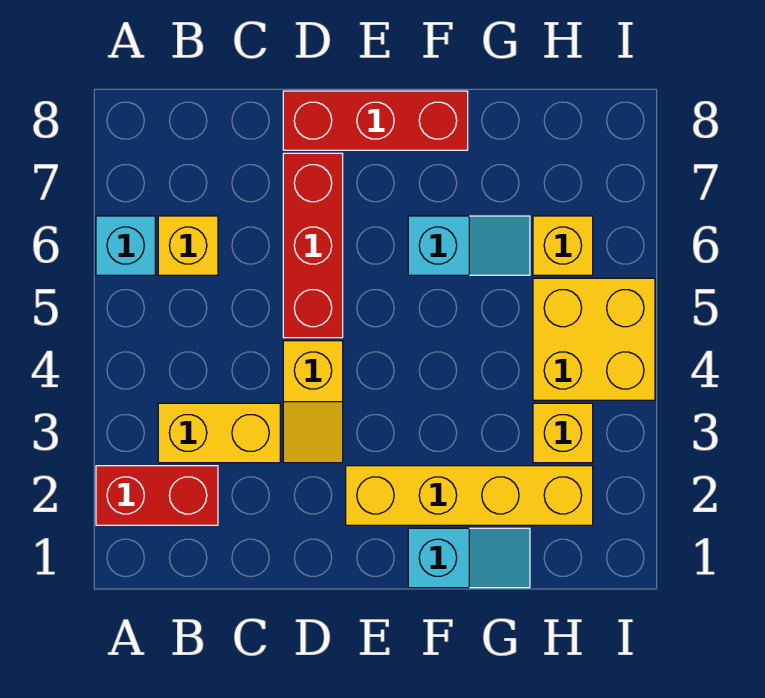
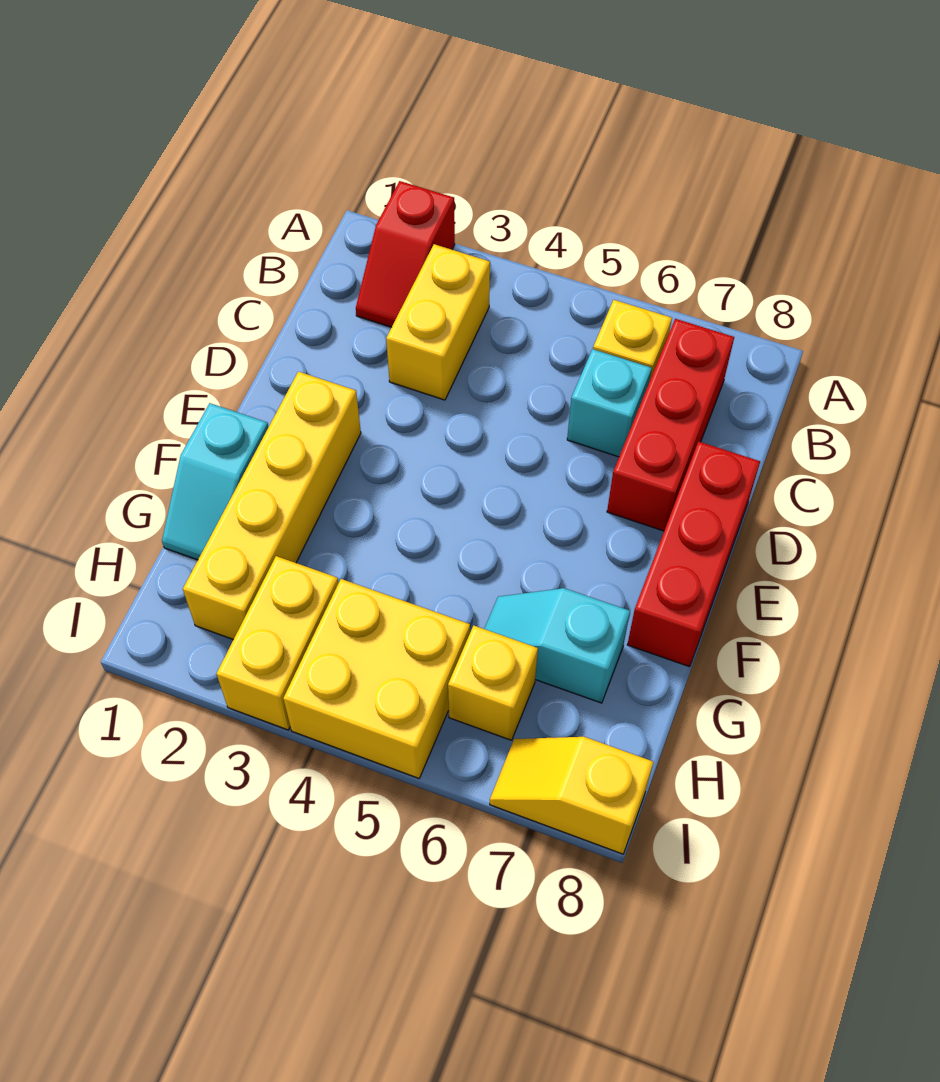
red 1x2 brick [96,466,218,525] -> red 1x2 slope [356,181,455,327]
cyan 1x1 brick [96,216,155,275] -> cyan 1x1 brick moved to [567,349,652,457]
yellow 1x2 slope [283,341,343,463] -> yellow 1x2 slope moved to [490,737,653,854]
red 1x3 brick [283,153,343,338] -> red 1x3 brick turned to [607,319,734,531]
cyan 1x2 slope [408,216,530,275] -> cyan 1x2 slope turned to [484,588,630,703]
yellow 1x1 brick [533,403,593,463] -> yellow 1x2 brick [216,556,338,730]

